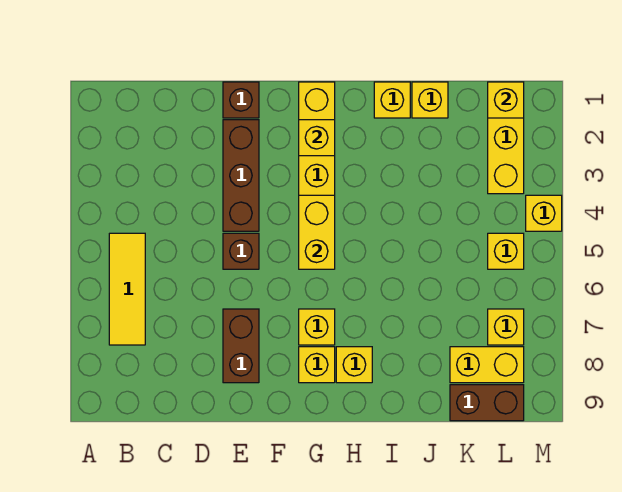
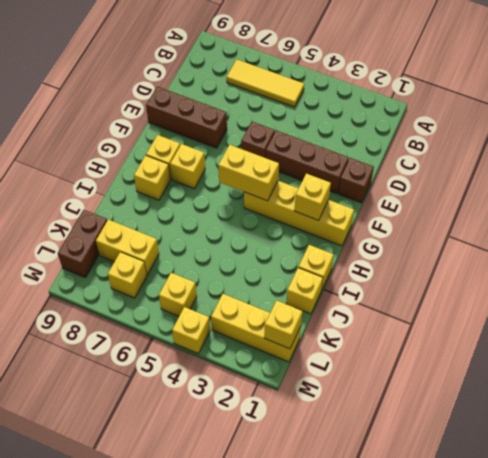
brown 1x2 brick [223,309,259,383] -> brown 1x3 brick [146,87,227,148]
yellow 1x2 brick [450,347,524,383] -> yellow 1x2 brick turned to [96,220,159,275]

